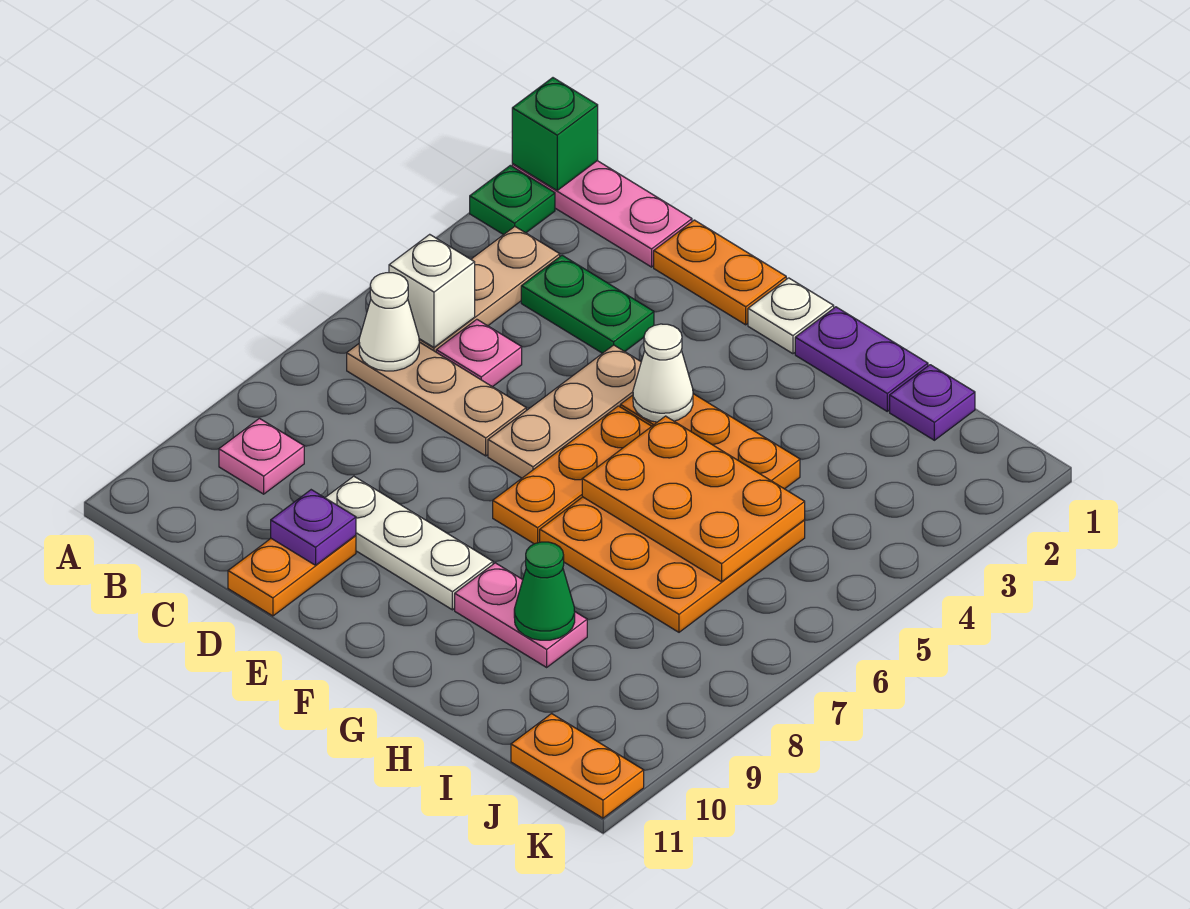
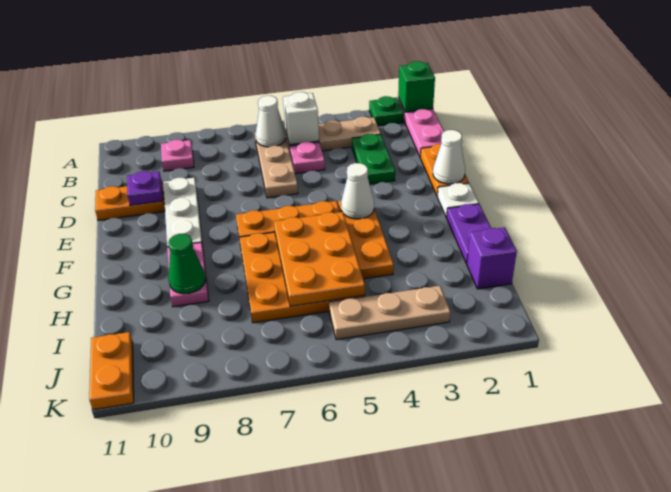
none -> white 1x1 cone [433,130,465,184]
tan 1x3 plate [488,345,641,478] -> tan 1x3 plate moved to [329,286,451,340]
purple 1x1 plate [890,365,975,440] -> purple 1x1 brick [467,227,517,289]

